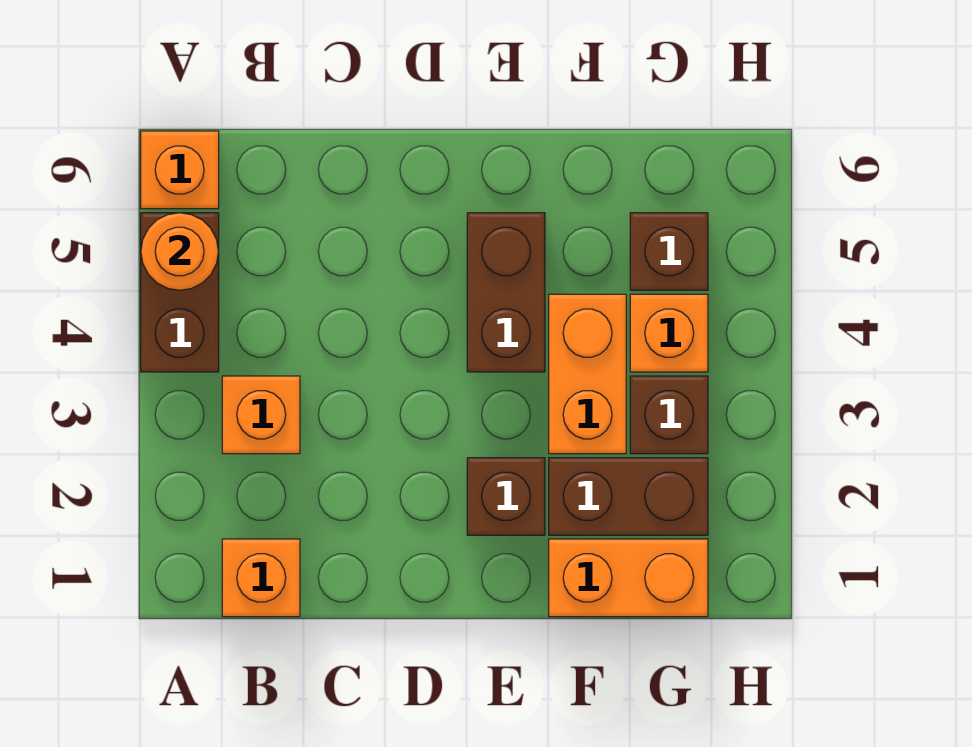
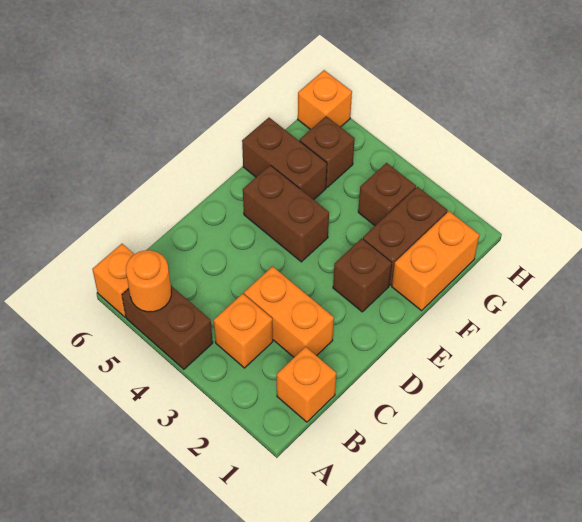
orange 1x2 brick [549,294,626,454] -> orange 1x2 brick moved to [244,266,334,357]
none -> brown 1x2 brick [242,118,327,200]
orange 1x1 brick [630,294,708,372] -> orange 1x1 brick moved to [298,70,352,130]

